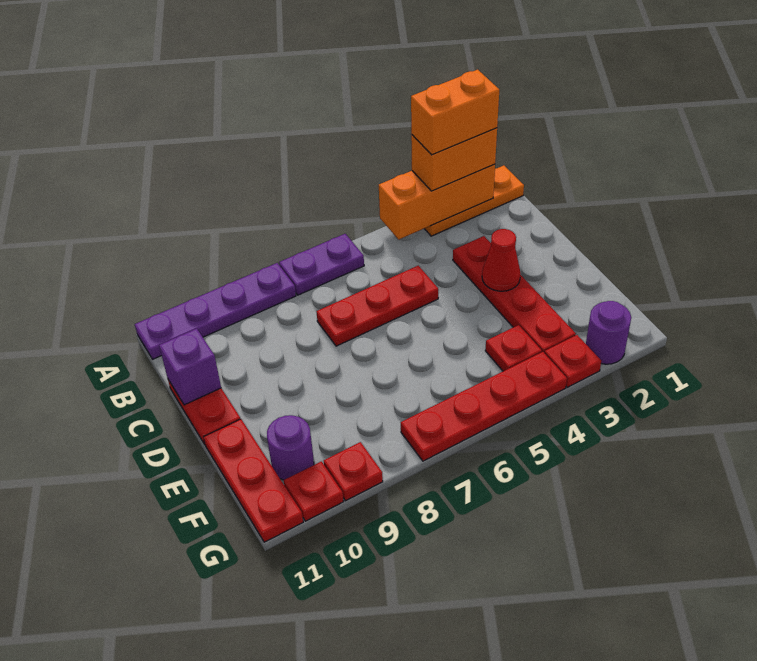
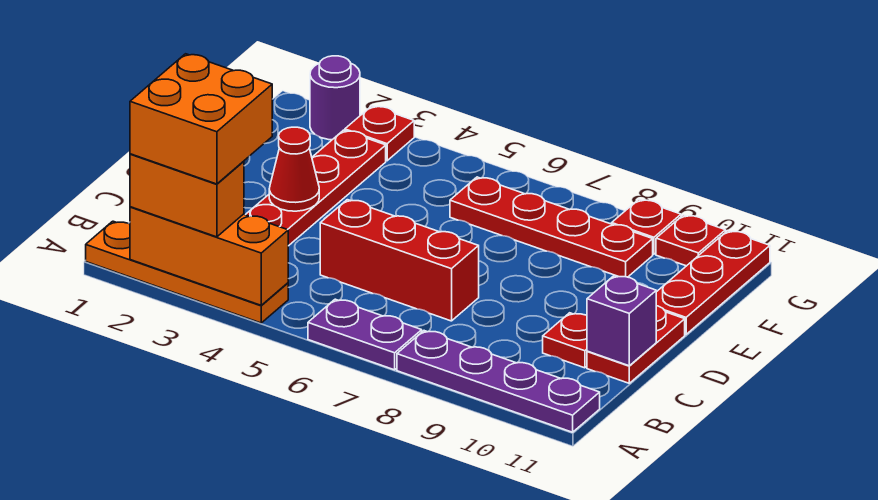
orange 1x3 plate [424,165,524,236] -> orange 1x4 plate [86,221,288,323]
orange 1x2 brick [411,70,499,155] -> orange 2x2 brick [130,54,272,184]
red 1x3 plate [316,266,438,346] -> red 1x3 brick [320,200,479,321]
red 1x1 plate [485,325,542,371] -> red 1x1 plate moved to [543,313,587,368]
purple 1x1 round brick [267,415,314,480] -> none
red 1x4 plate [401,352,567,461] -> red 1x4 plate moved to [450,177,653,277]

